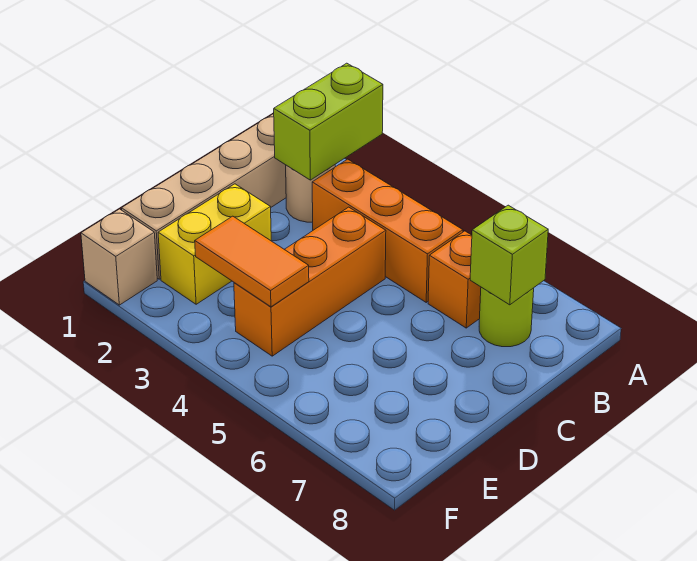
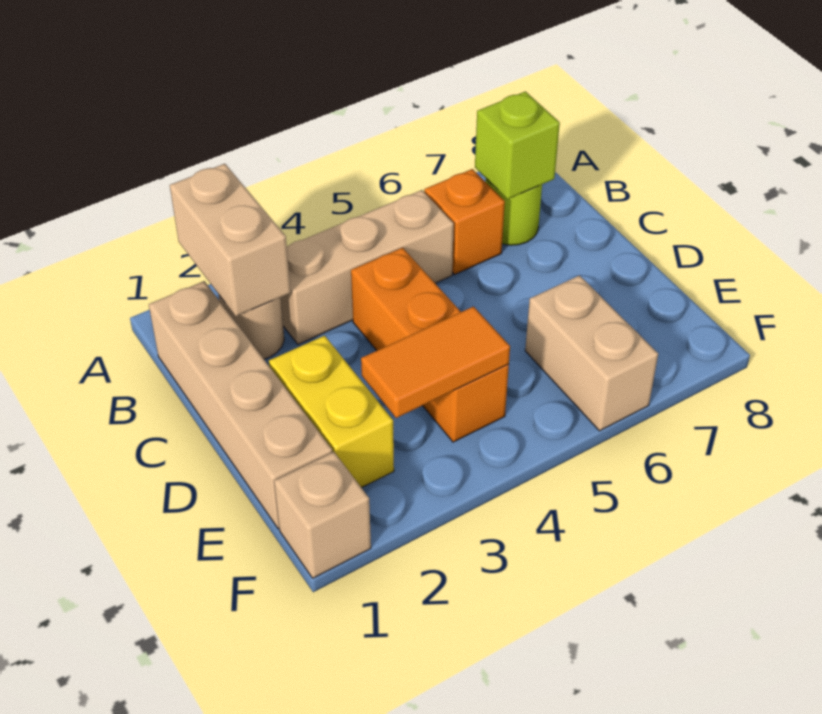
lime 1x2 brick [274,63,383,180] -> tan 1x2 brick [170,164,291,316]
orange 1x3 brick [312,159,463,302] -> tan 1x3 brick [281,190,454,344]
none -> tan 1x2 brick [525,276,658,431]

